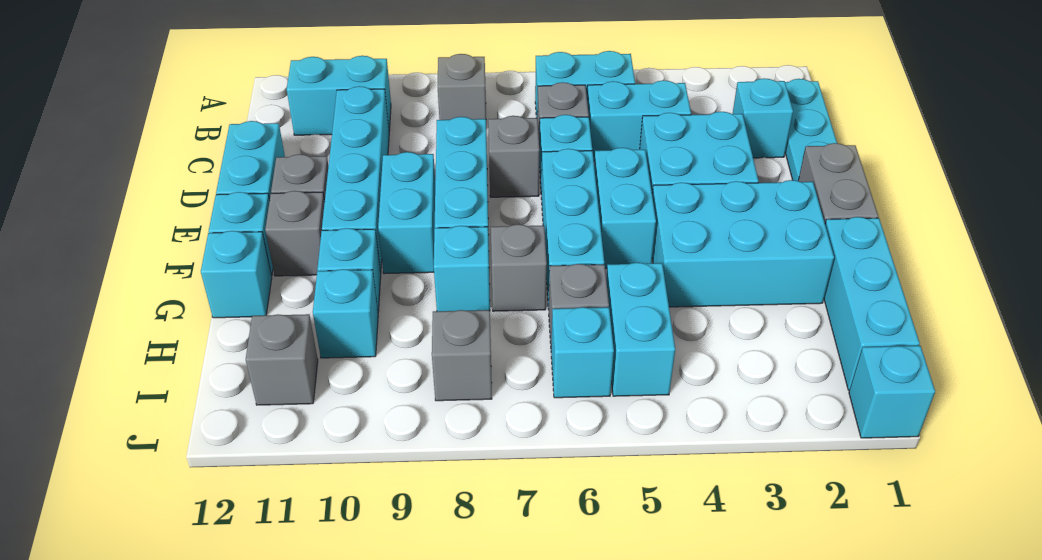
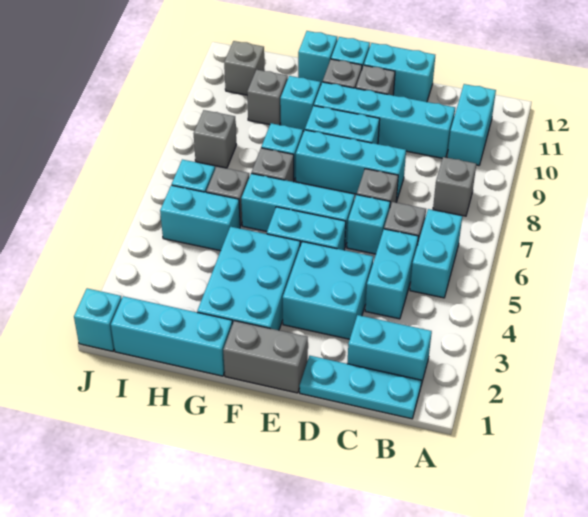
cyan 1x1 brick [733,78,793,158] -> cyan 1x2 brick [347,315,432,385]
cyan 1x1 brick [313,269,378,358] -> grey 1x1 brick [247,70,288,125]

